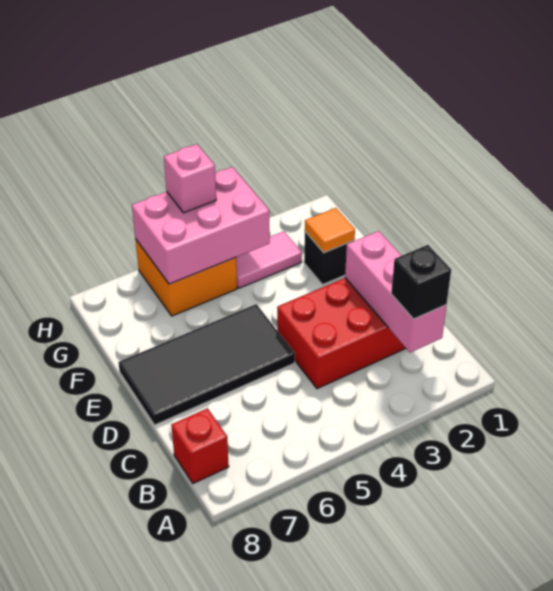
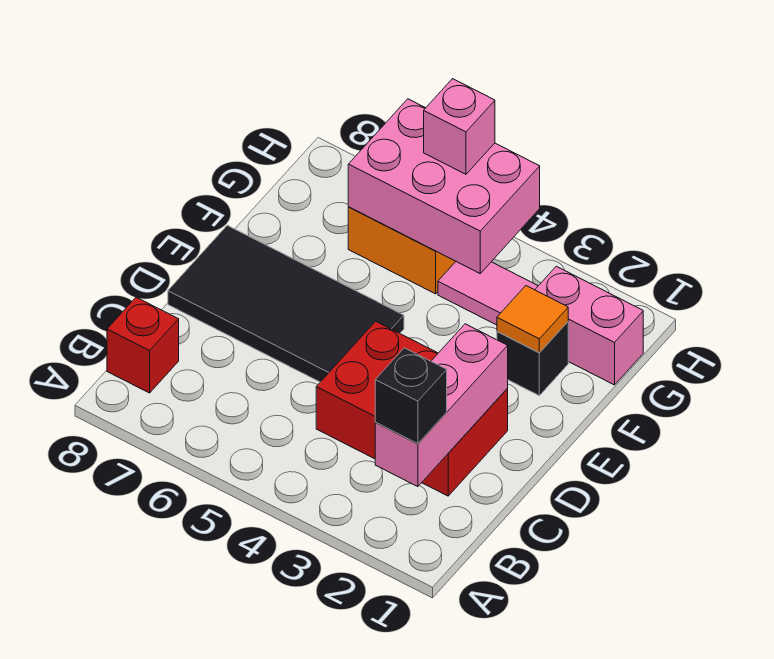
none -> pink 1x2 brick [535,266,643,385]

